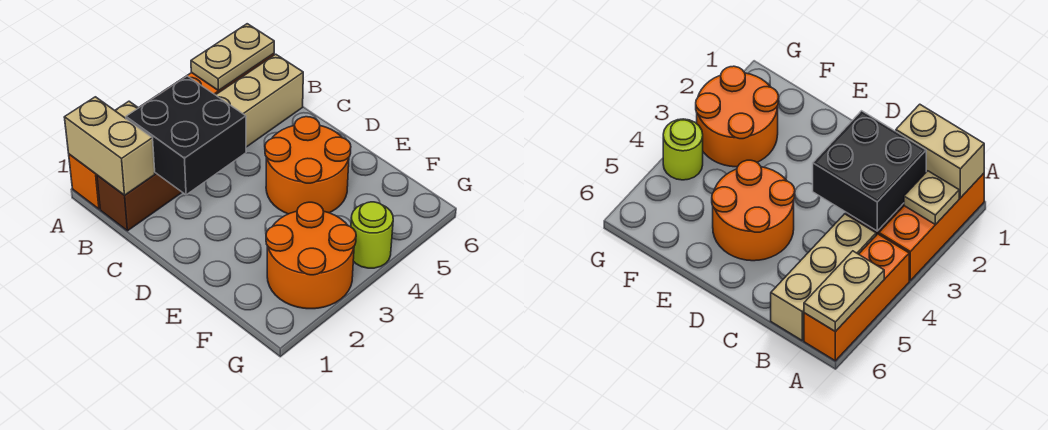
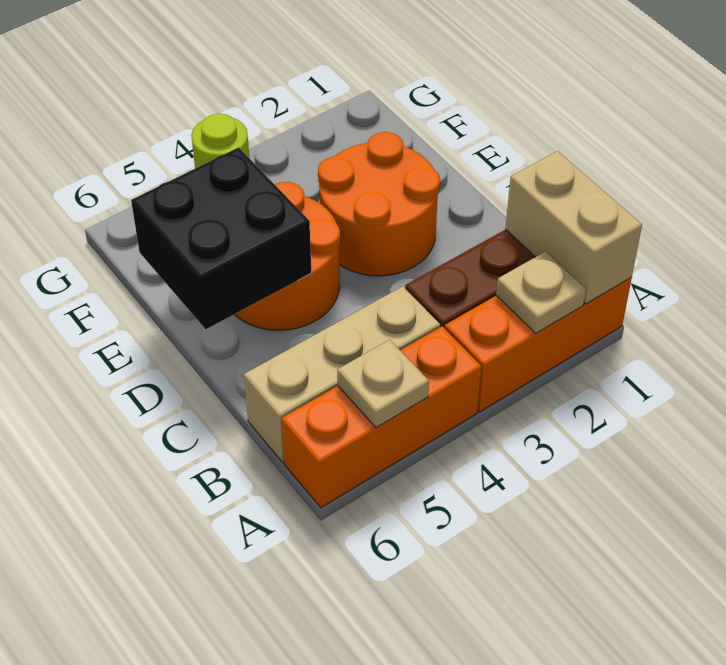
tan 1x2 plate [191,24,274,91] -> tan 1x1 plate [337,340,429,427]
black 2x2 brick [126,76,246,195] -> black 2x2 brick moved to [131,148,311,329]
orange 2x2 round brick [266,202,356,309] -> orange 2x2 round brick moved to [318,132,440,276]

